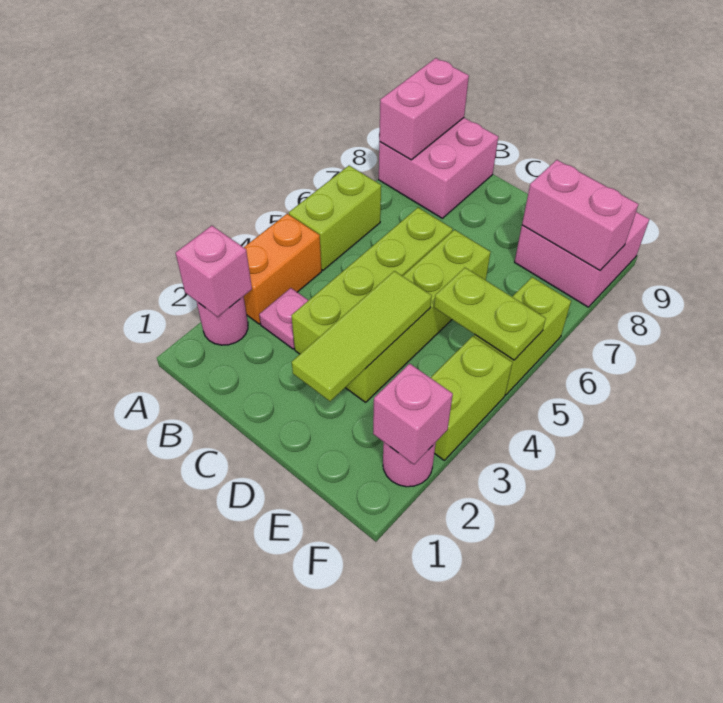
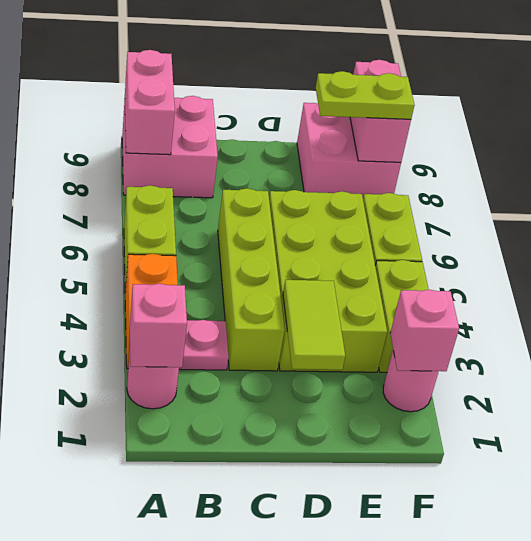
lime 1x3 tile [292,271,432,401] -> lime 1x2 tile [283,280,345,370]
lime 1x4 brick [345,230,491,402] -> lime 2x4 brick [269,190,387,372]
lime 1x2 plate [434,268,546,360] -> lime 1x2 plate moved to [316,71,415,119]
pink 1x2 brick [522,160,638,270] -> pink 1x2 brick turned to [350,60,411,162]

